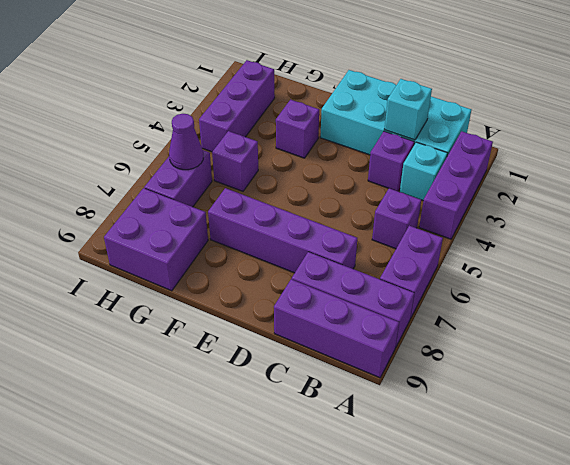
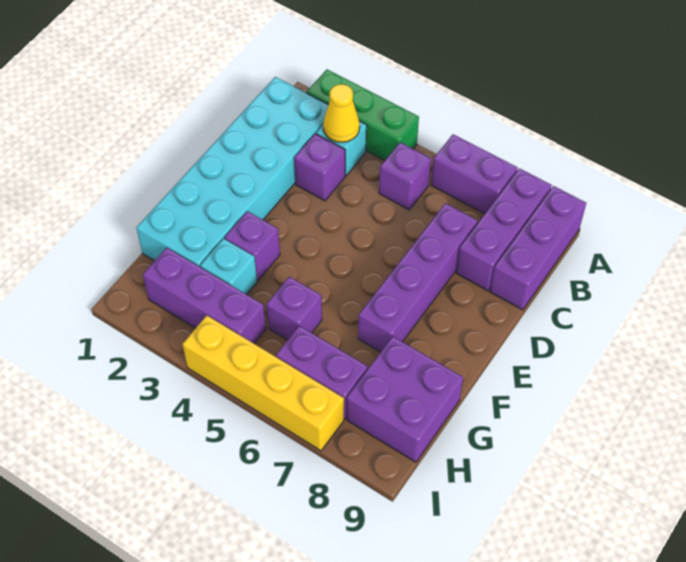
purple 1x3 brick [419,131,493,239] -> green 1x3 brick [307,70,419,161]
cyan 2x4 brick [320,70,471,156] -> cyan 2x6 brick [137,77,328,267]
none -> yellow 1x1 cone [323,84,360,142]
cyan 1x1 brick [384,79,432,140] -> cyan 1x1 brick moved to [200,239,257,295]
purple 1x1 cone [169,114,203,170] -> none
none -> yellow 1x4 brick [182,316,344,451]

